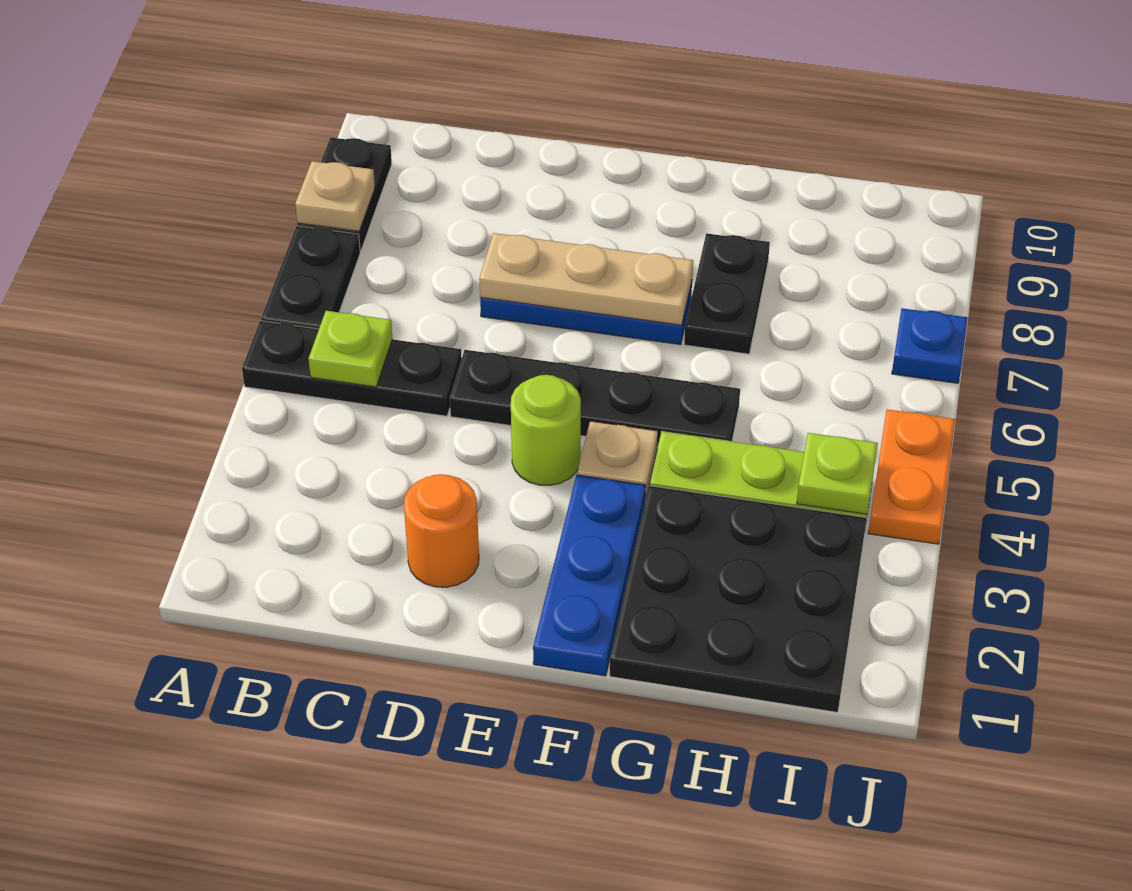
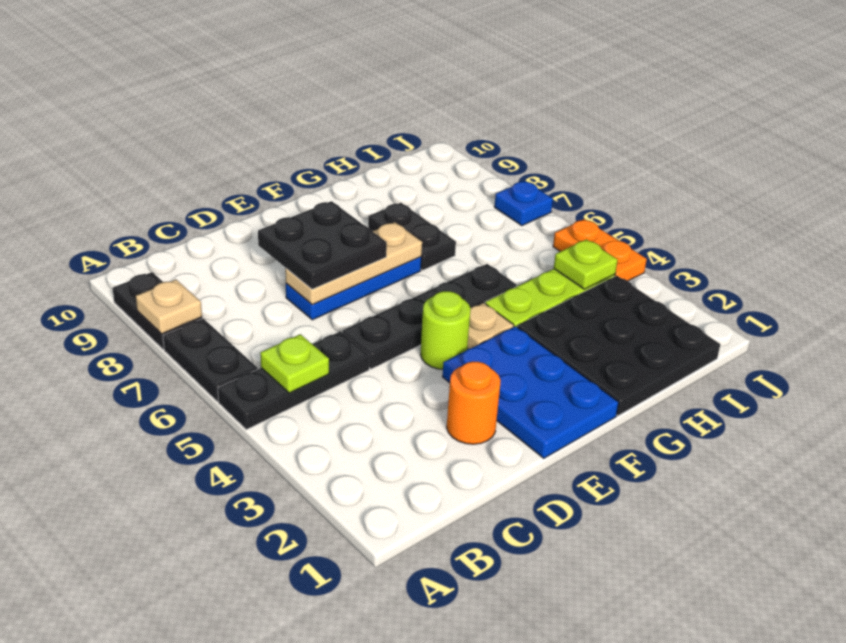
none -> black 2x2 plate [258,201,387,289]
blue 1x3 plate [533,475,646,676] -> blue 2x3 plate [442,326,619,458]

